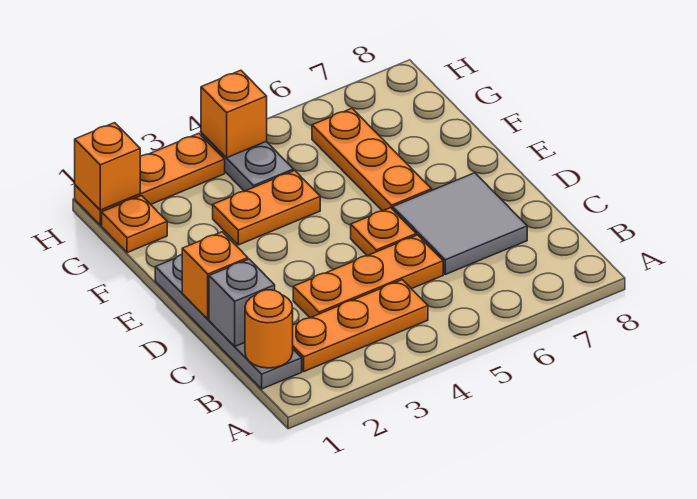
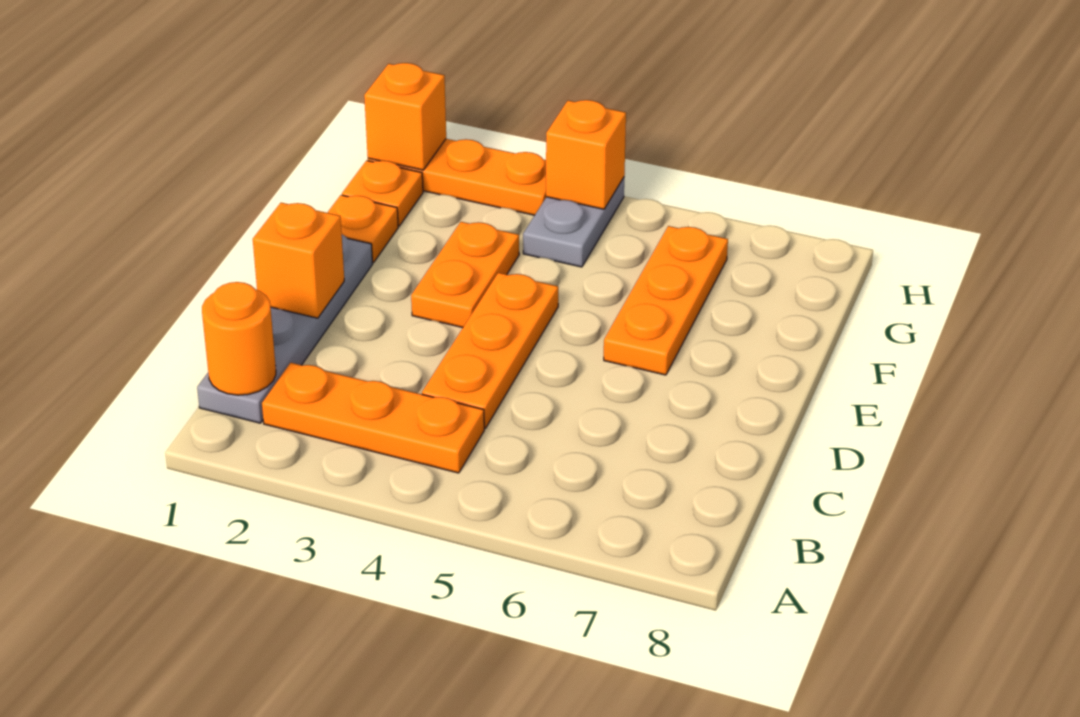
grey 1x1 brick [209,259,275,346] -> none
orange 1x3 plate [293,235,443,318] -> orange 1x3 plate turned to [422,273,558,428]
grey 2x2 tile [393,173,527,274] -> none
orange 1x1 plate [351,208,416,256] -> orange 1x1 plate moved to [328,195,398,263]
orange 1x2 plate [213,171,320,245] -> orange 1x2 plate turned to [411,222,519,328]

